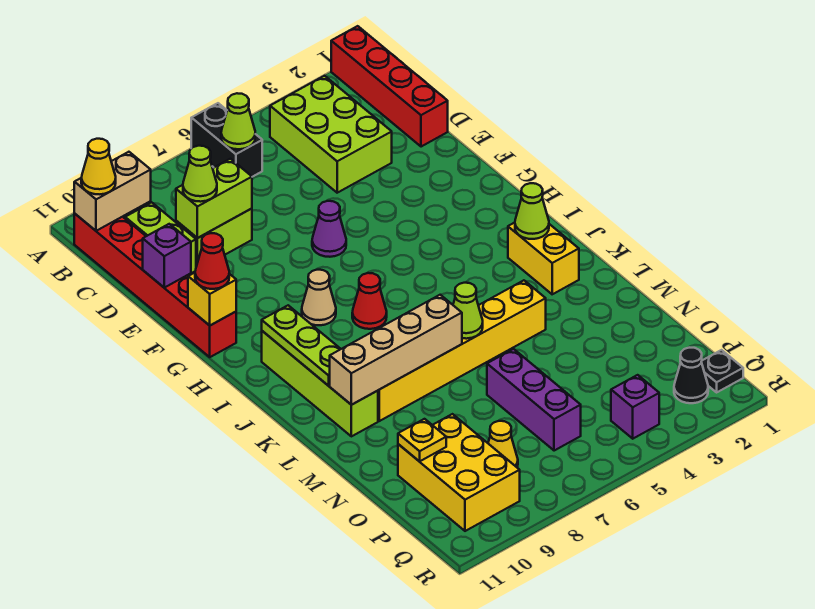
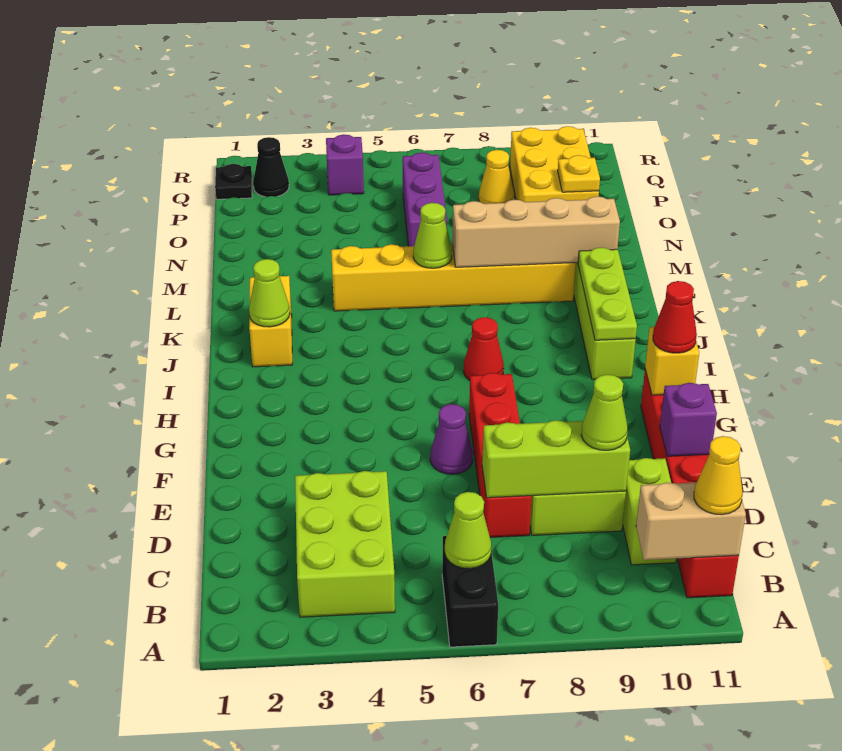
red 1x4 brick [331,26,448,147] -> red 1x4 brick moved to [469,373,532,537]
lime 1x2 brick [176,159,252,238] -> lime 1x3 brick [482,420,630,498]
tan 1x1 cone [302,270,336,325] -> none

